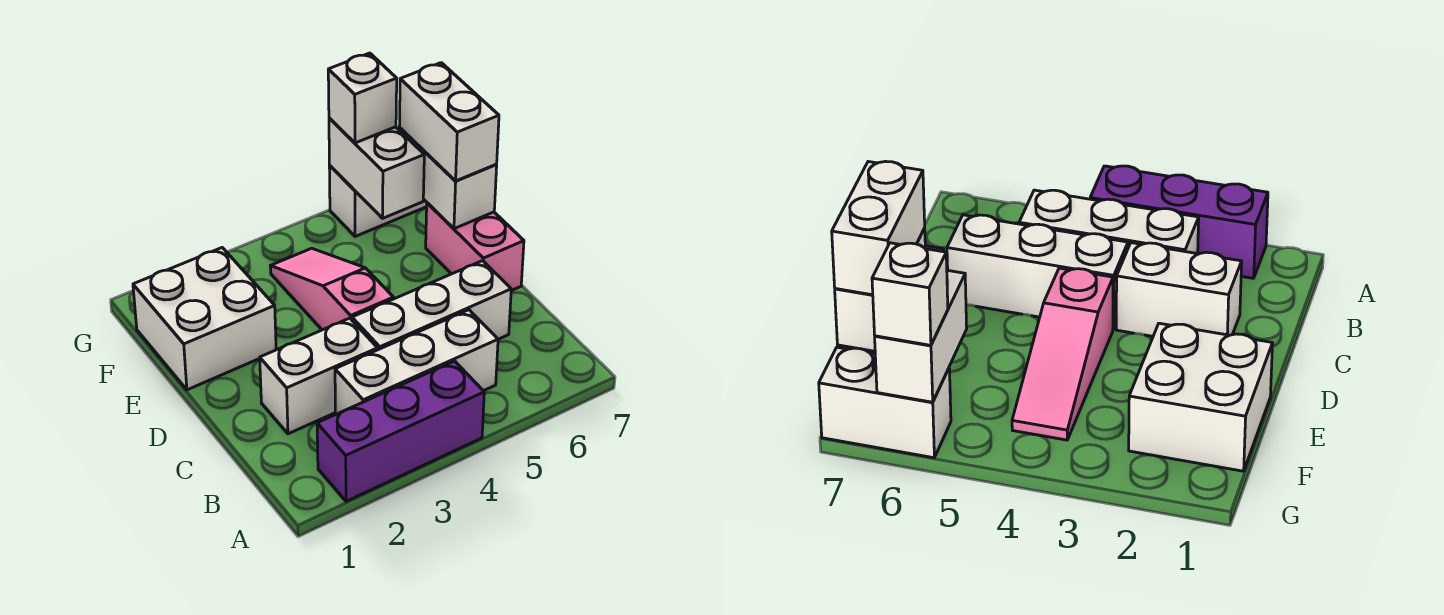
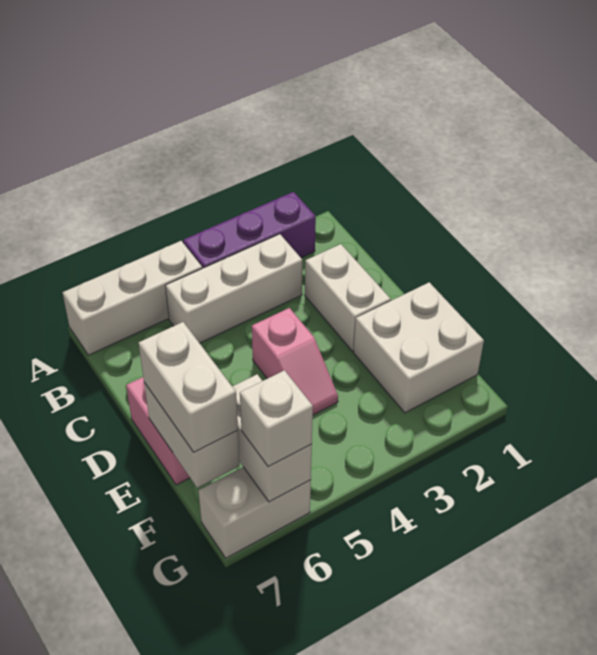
white 1x2 brick [260,318,378,434] -> white 1x2 brick turned to [305,244,391,351]
white 1x3 brick [352,261,511,350] -> white 1x3 brick moved to [63,241,202,355]
pink 1x3 slope [270,248,393,330] -> pink 1x2 slope [252,308,338,415]

